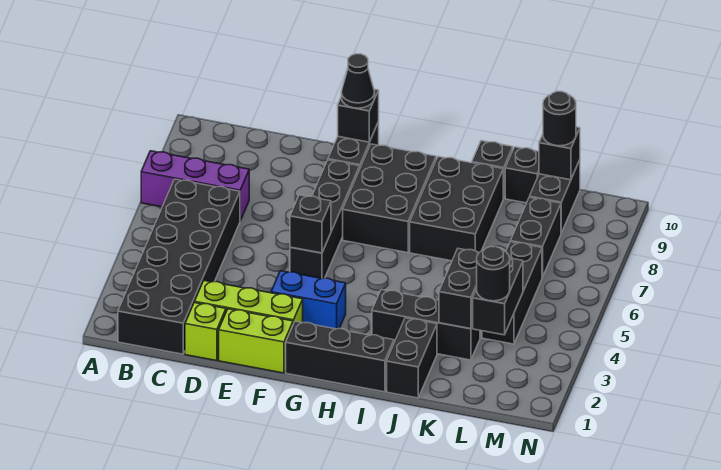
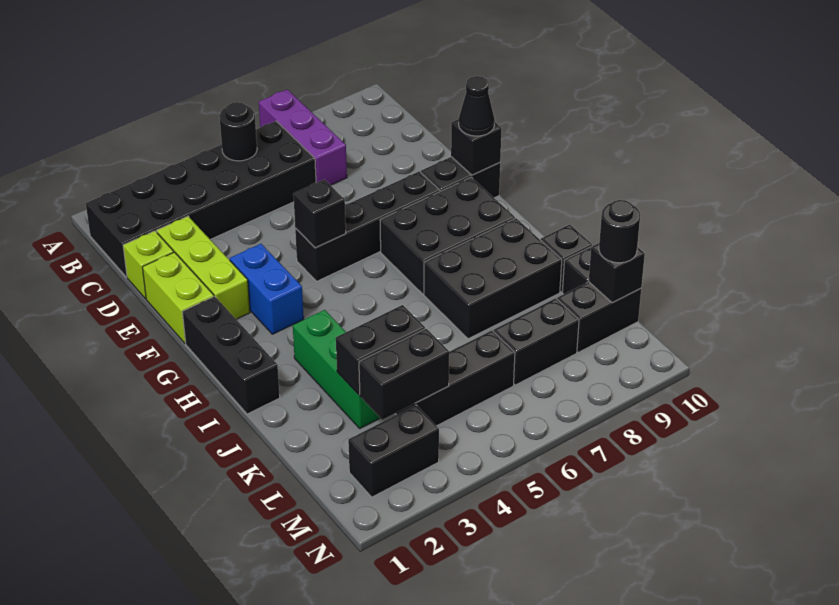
black 1x3 brick [372,290,480,360] -> green 1x3 brick [293,310,380,428]
black 1x2 brick [387,318,437,398] -> black 1x2 brick moved to [348,405,439,497]
black 1x1 round brick [477,247,510,301] -> black 1x1 round brick moved to [219,102,257,161]

